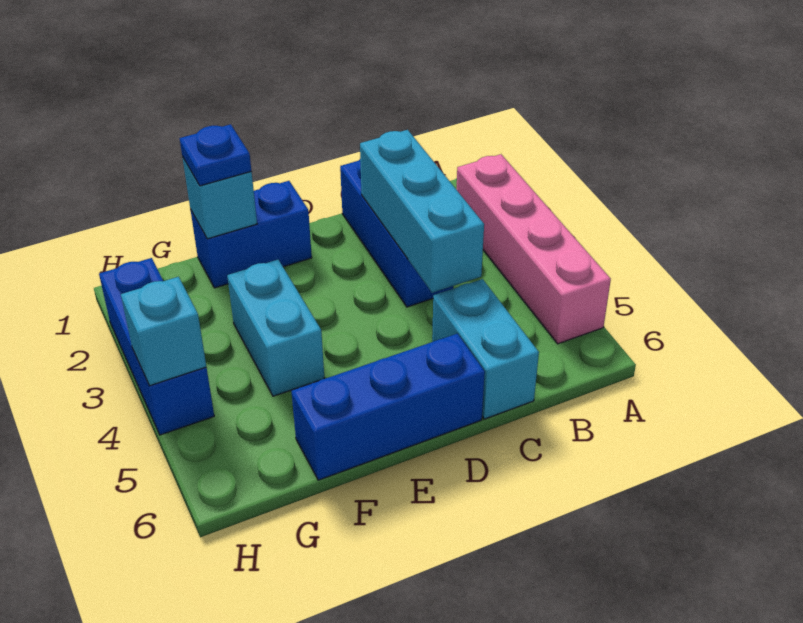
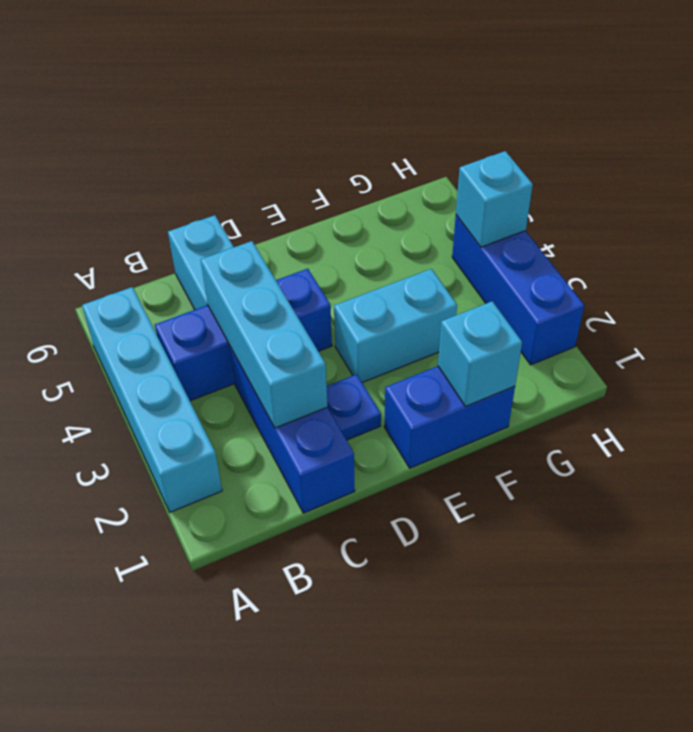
pink 1x4 brick [457,154,611,344] -> cyan 1x4 brick [82,287,222,512]
blue 1x3 brick [291,334,485,480] -> blue 1x3 brick moved to [155,269,332,401]
blue 1x1 plate [180,124,251,186] -> blue 1x1 plate moved to [327,374,381,440]
cyan 1x2 brick [227,260,325,396] -> cyan 1x2 brick turned to [334,269,457,383]

